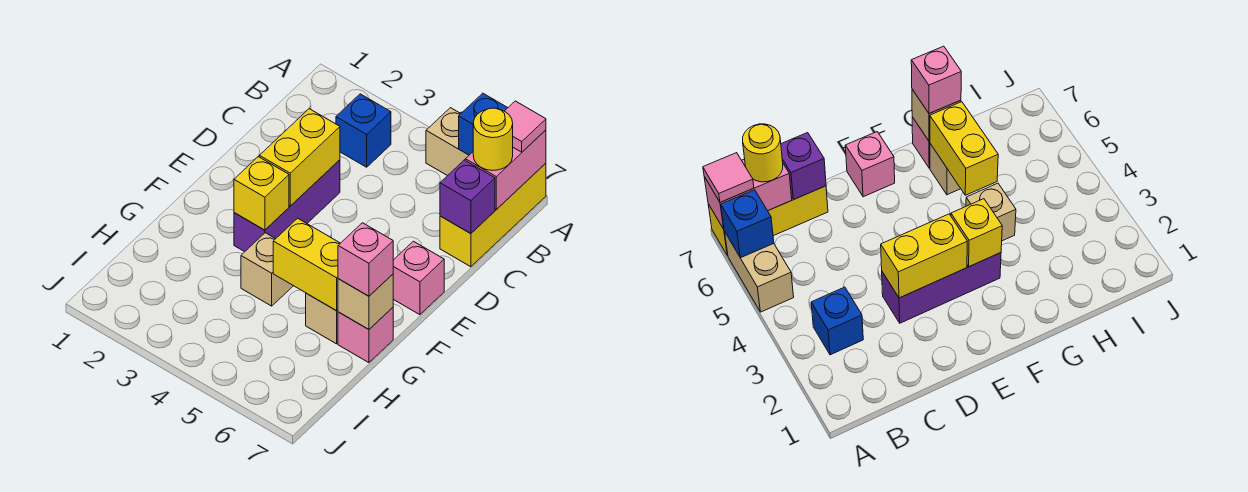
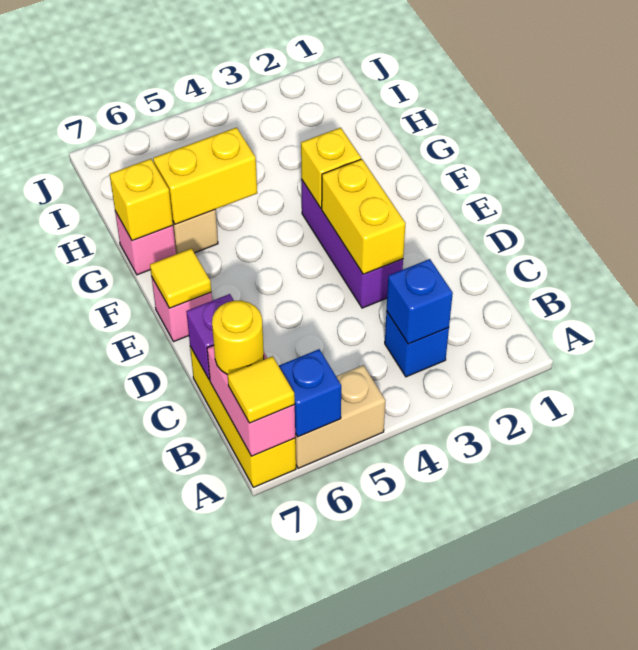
pink 1x1 tile [505,101,546,152] -> yellow 1x1 tile [228,356,295,423]
none -> blue 1x1 brick [387,259,453,344]
none -> yellow 1x1 tile [150,249,211,308]
tan 1x1 brick [241,233,293,306] -> none
tan 1x1 brick [338,274,393,329] -> yellow 1x1 brick [110,159,173,241]
pink 1x1 brick [338,223,393,296] -> none

